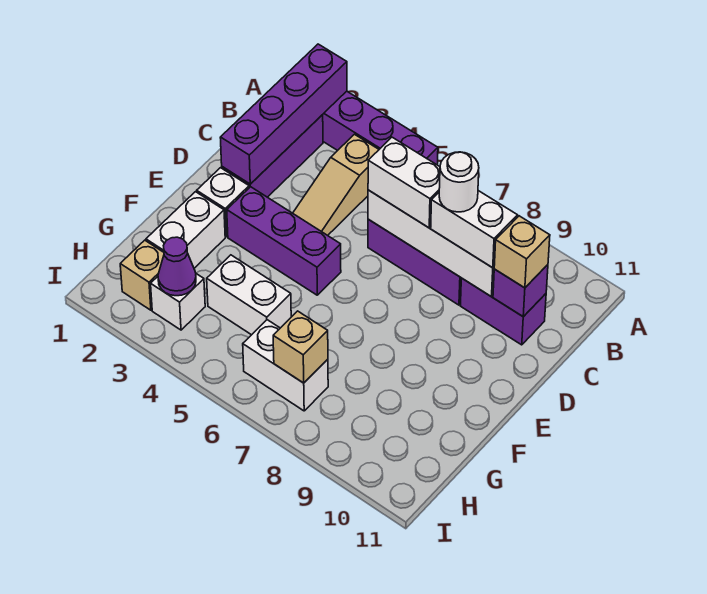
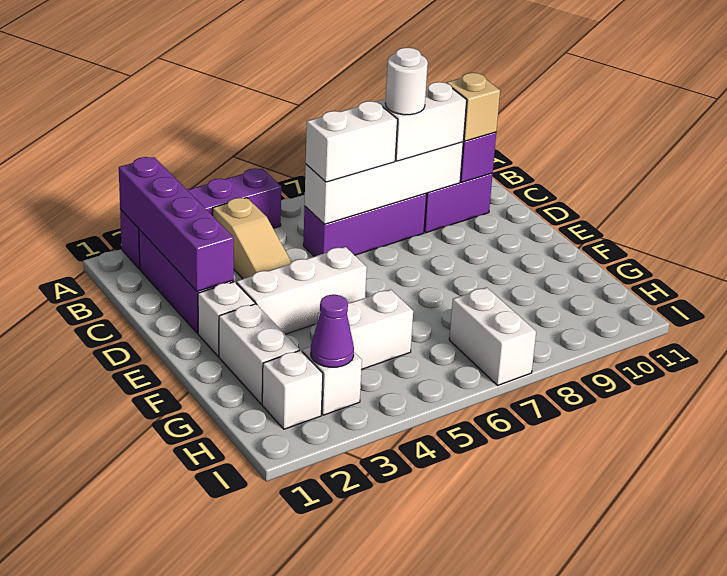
purple 1x3 brick [227,187,341,295] -> white 1x3 brick [236,247,367,334]
tan 1x1 brick [120,240,164,310] -> white 1x1 brick [262,350,323,429]
white 1x2 brick [243,320,328,411] -> white 1x2 brick turned to [449,287,536,385]
tan 1x1 brick [273,311,328,383] -> none

